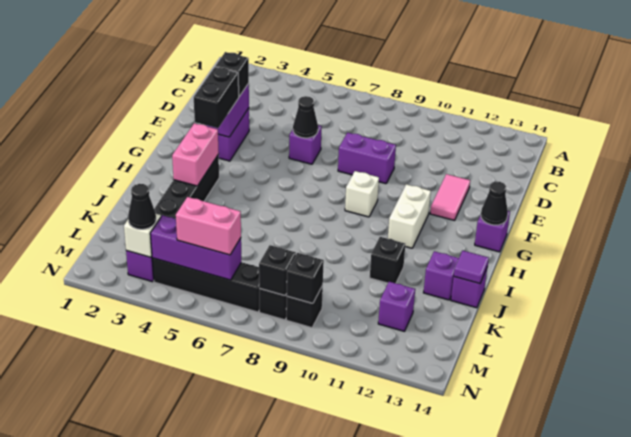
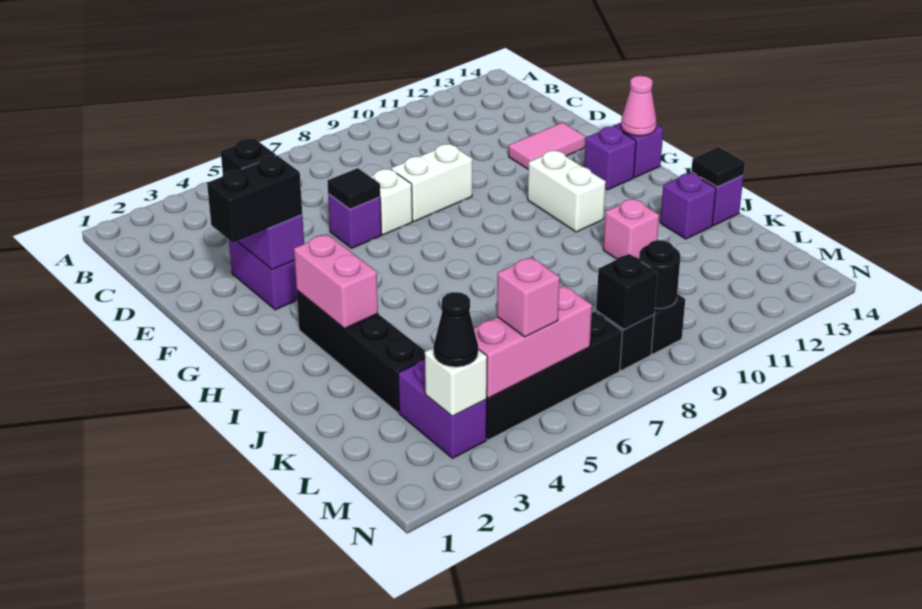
black 1x1 cone [293,96,318,138] -> black 1x1 tile [328,168,380,209]
purple 1x2 brick [338,133,396,184] -> white 1x2 brick [391,144,472,221]
pink 1x2 tile [430,174,470,220] -> pink 1x2 tile turned to [509,123,585,169]
black 1x2 brick [194,67,239,128] -> black 1x2 brick turned to [207,155,302,243]
white 1x1 brick [345,171,379,217] -> white 1x1 brick moved to [370,169,412,235]
black 1x1 cone [481,182,508,225] -> pink 1x1 cone [621,76,656,136]
black 1x1 brick [370,237,405,283] -> pink 1x1 brick [603,199,659,259]
purple 1x1 tile [454,251,489,284] -> black 1x1 tile [691,147,745,187]
purple 1x1 brick [378,282,415,331] -> purple 1x1 brick moved to [584,127,636,190]
purple 1x3 brick [150,215,241,280] -> pink 1x3 brick [474,285,592,398]
pink 1x2 brick [176,197,241,255] -> pink 1x1 brick [497,257,560,337]
black 1x1 brick [287,253,324,303] -> black 1x1 round brick [639,240,680,309]

